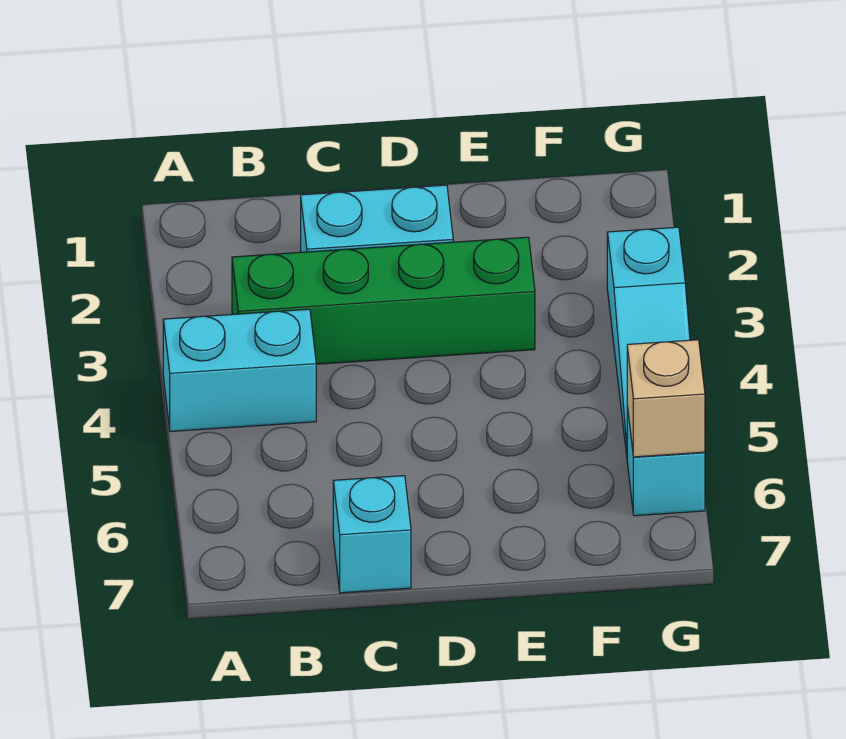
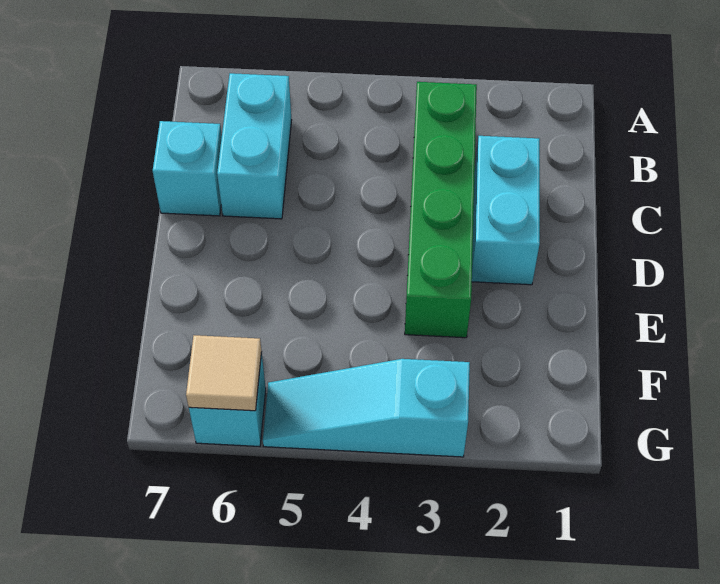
cyan 1x2 brick [163,309,316,432] -> cyan 1x2 brick moved to [217,73,292,219]
tan 1x1 brick [627,340,705,457] -> tan 1x1 tile [186,335,262,411]

